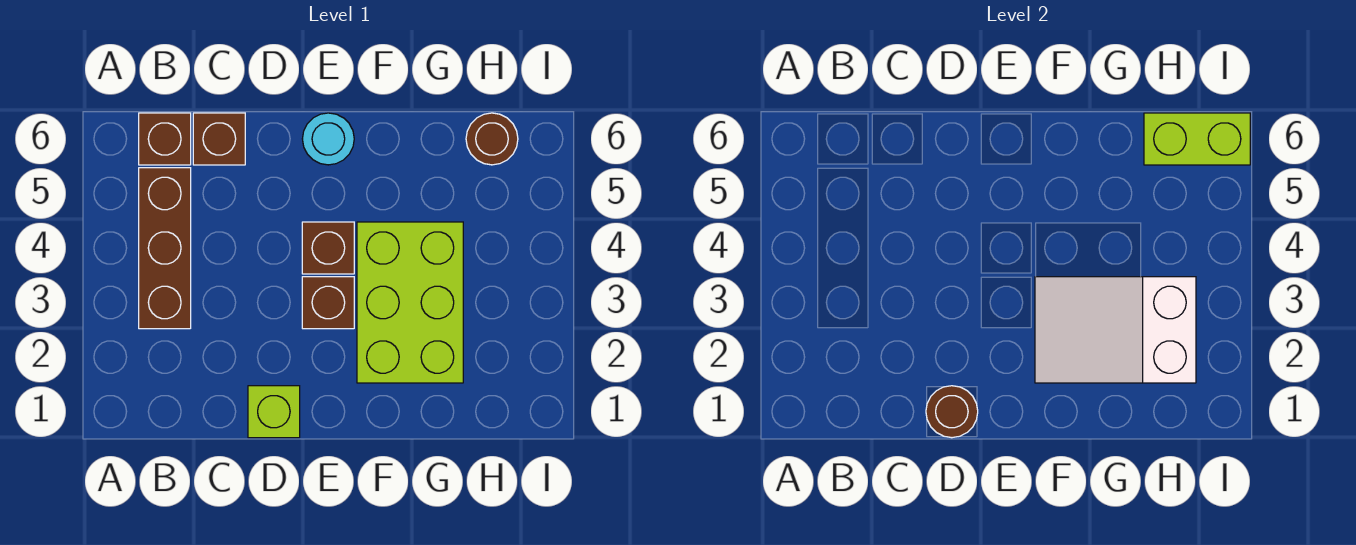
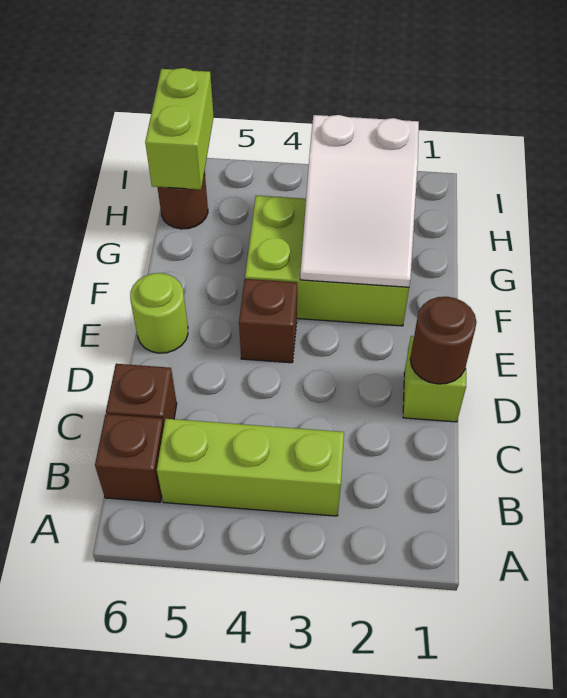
brown 1x3 brick [139,168,191,329] -> lime 1x3 brick [157,419,344,516]
brown 1x1 brick [302,277,354,329] -> none
cyan 1x1 round brick [302,113,354,165] -> lime 1x1 round brick [130,273,188,353]

